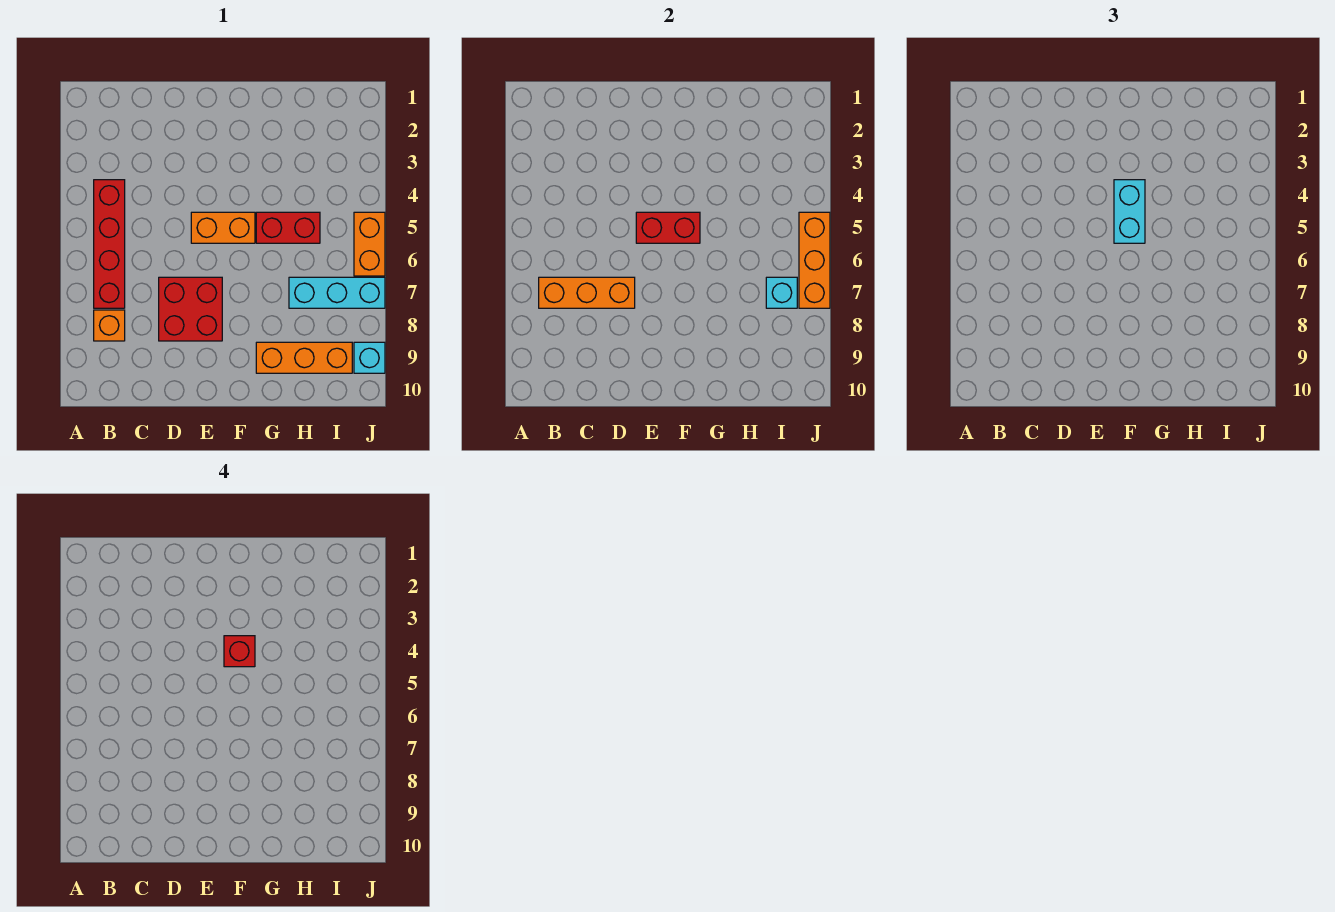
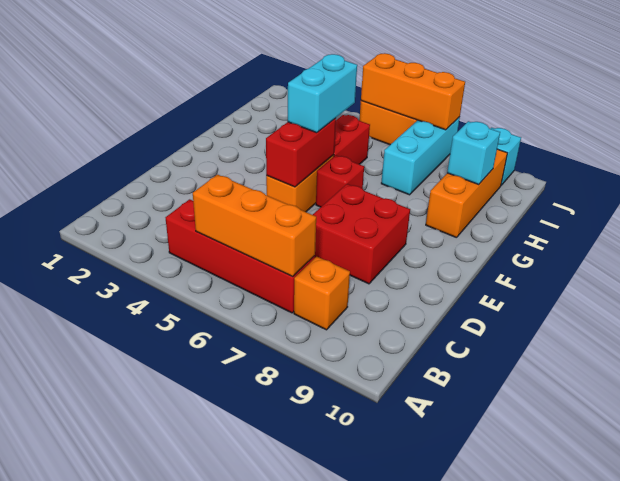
orange 1x3 brick [539,277,635,308] -> orange 1x3 brick turned to [193,175,316,276]
cyan 1x2 brick [1114,180,1145,243] -> cyan 1x2 brick turned to [288,54,357,133]
red 1x1 brick [224,636,255,667] -> red 1x1 brick moved to [316,155,364,207]
cyan 1x1 brick [766,277,797,308] -> cyan 1x1 brick moved to [447,121,500,185]

